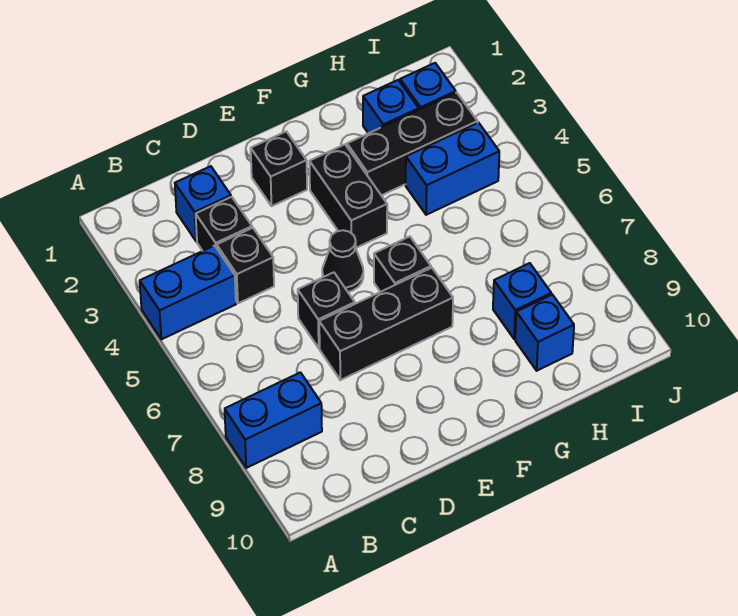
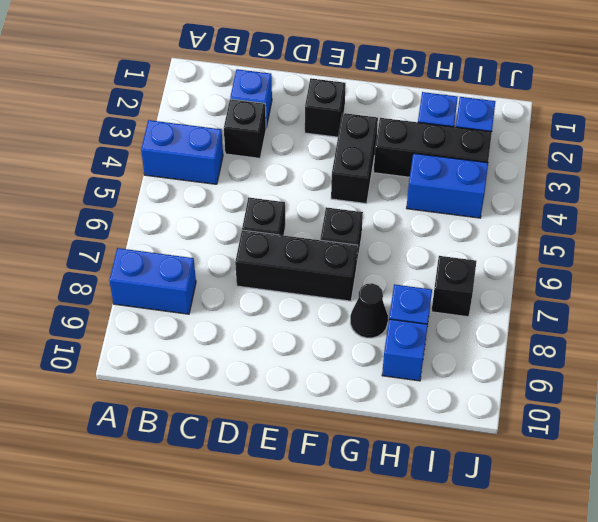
black 1x1 brick [217,228,274,303] -> black 1x1 brick moved to [431,256,476,317]
black 1x1 cone [322,230,363,292] -> black 1x1 cone moved to [350,283,388,338]

